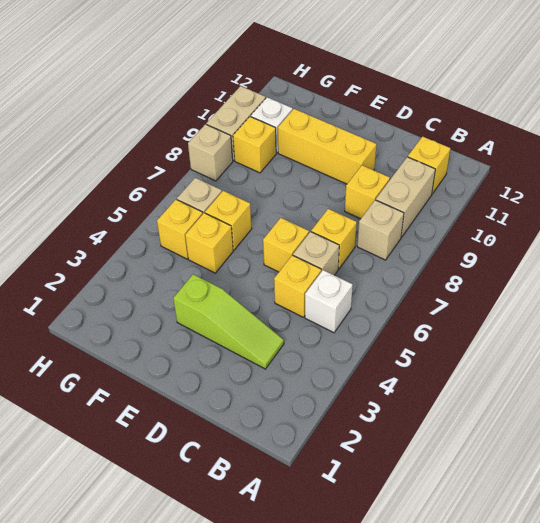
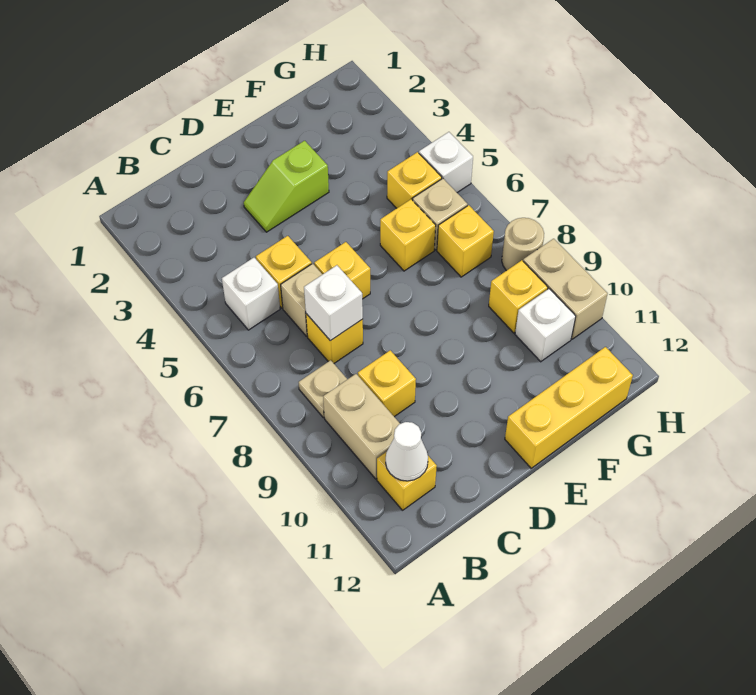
tan 1x1 brick [357,200,404,260] -> tan 1x1 plate [299,360,347,418]
none -> white 1x1 cone [386,422,428,481]
lime 1x3 slope [173,274,284,369] -> lime 1x2 slope [244,141,329,232]
none -> white 1x1 brick [304,265,363,341]
yellow 1x3 brick [278,109,376,184] -> yellow 1x3 brick moved to [505,347,633,468]
yellow 1x1 brick [185,213,233,273] -> yellow 1x1 brick moved to [437,205,494,277]
none -> white 1x1 brick [419,132,473,193]
tan 1x1 brick [188,124,233,181] -> tan 1x1 round brick [502,218,544,271]

